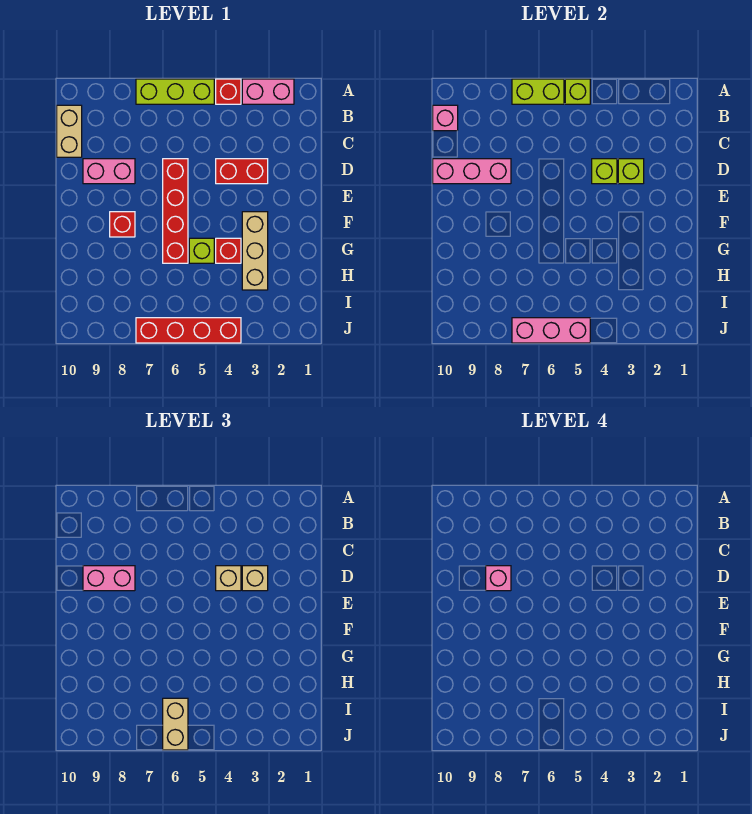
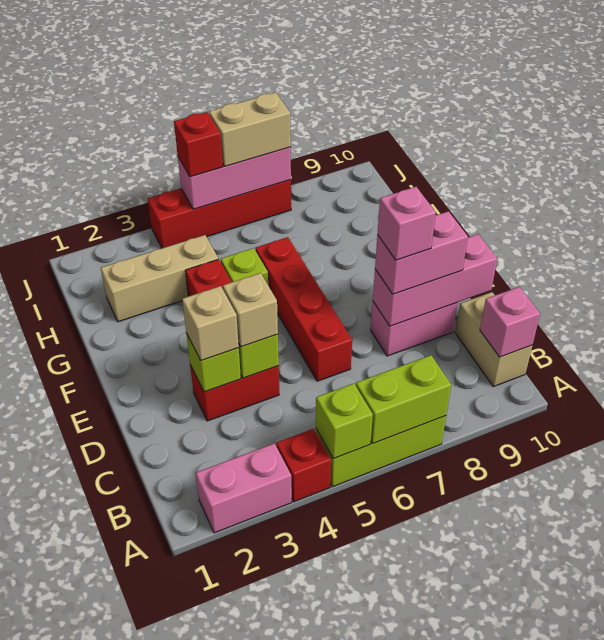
tan 1x3 brick [242,212,268,290] -> tan 1x3 brick turned to [101,235,218,322]
red 1x1 brick [110,212,135,237] -> red 1x1 brick moved to [174,112,223,177]
tan 1x2 brick [163,698,188,750] -> tan 1x2 brick turned to [209,92,291,166]

